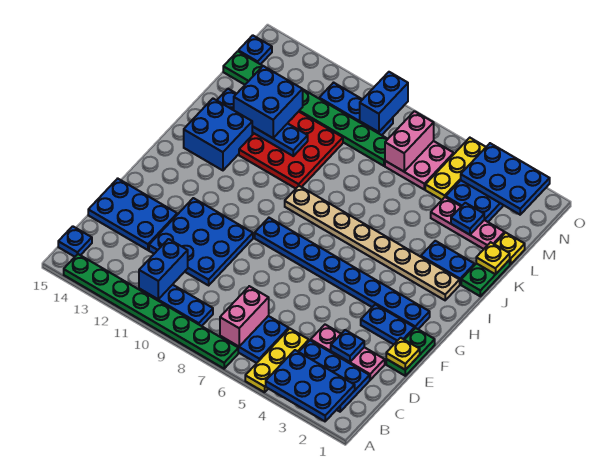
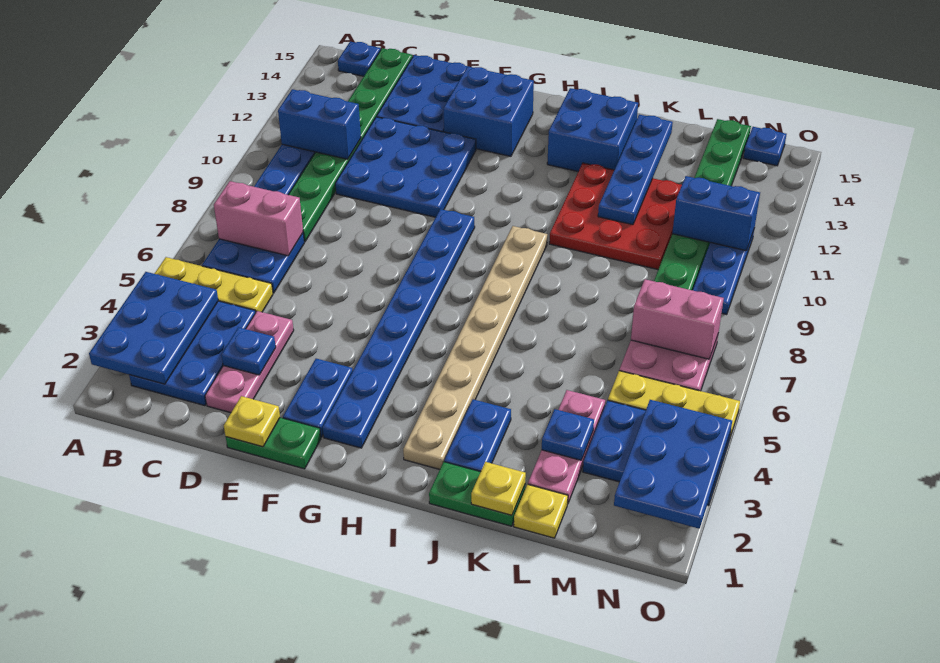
green 1x8 plate [64,254,238,369] -> green 1x8 plate moved to [289,48,413,242]
blue 2x2 brick [234,66,303,138] -> blue 2x2 brick moved to [444,66,534,156]
blue 1x2 brick [360,72,408,132] -> blue 1x2 brick moved to [672,176,760,251]

